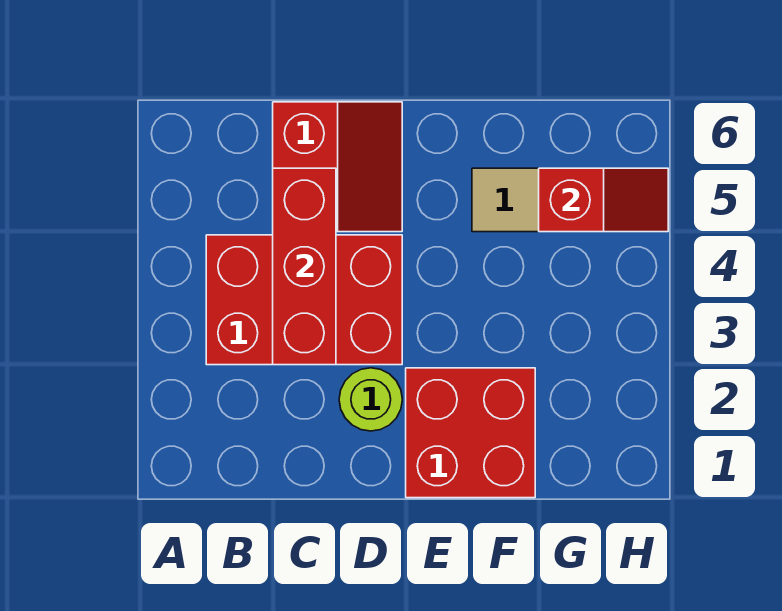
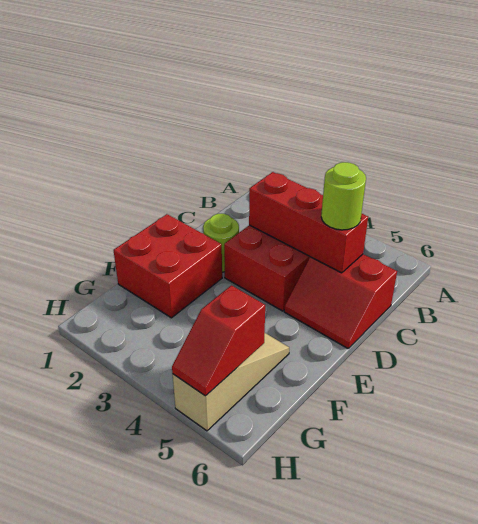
none -> lime 1x1 round brick [321,162,366,230]

